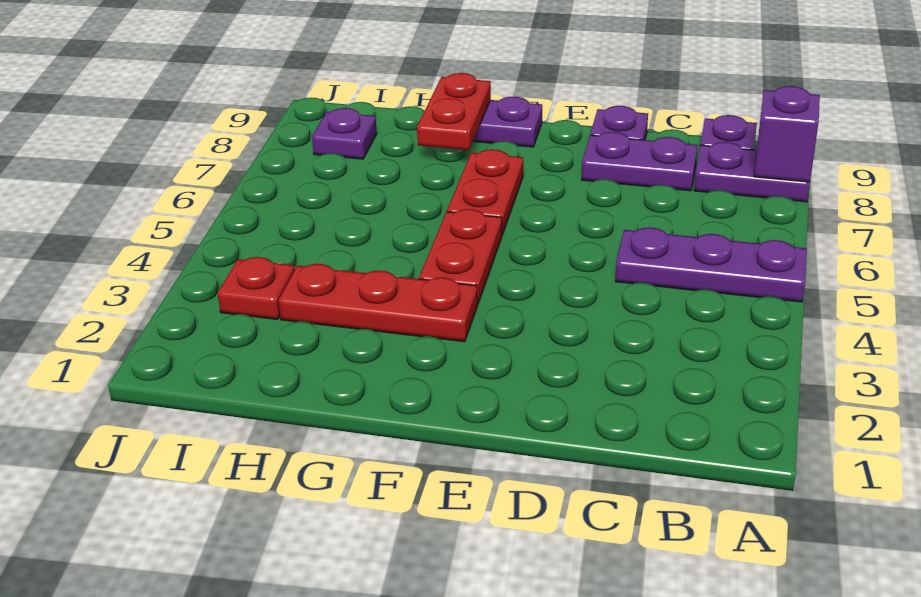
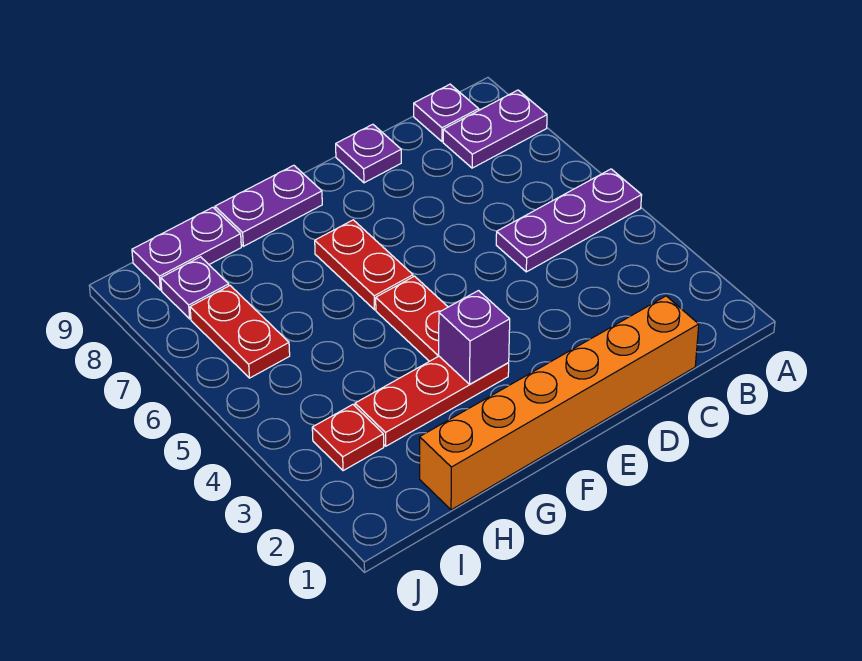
purple 1x1 brick [754,86,820,182] -> purple 1x1 brick moved to [439,291,510,384]
none -> orange 1x6 brick [420,296,699,510]
purple 1x2 plate [582,132,698,191] -> purple 1x2 plate moved to [132,207,241,290]
red 1x2 plate [417,73,491,150] -> red 1x2 plate moved to [190,286,290,378]

